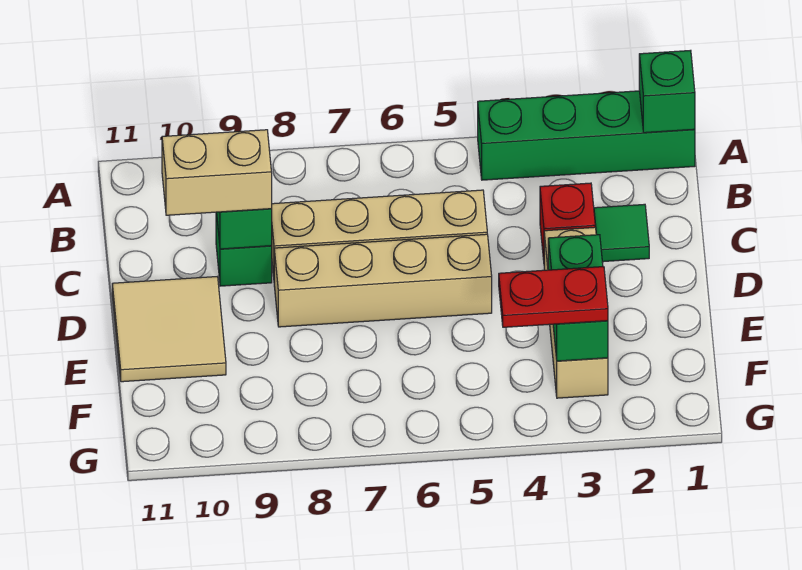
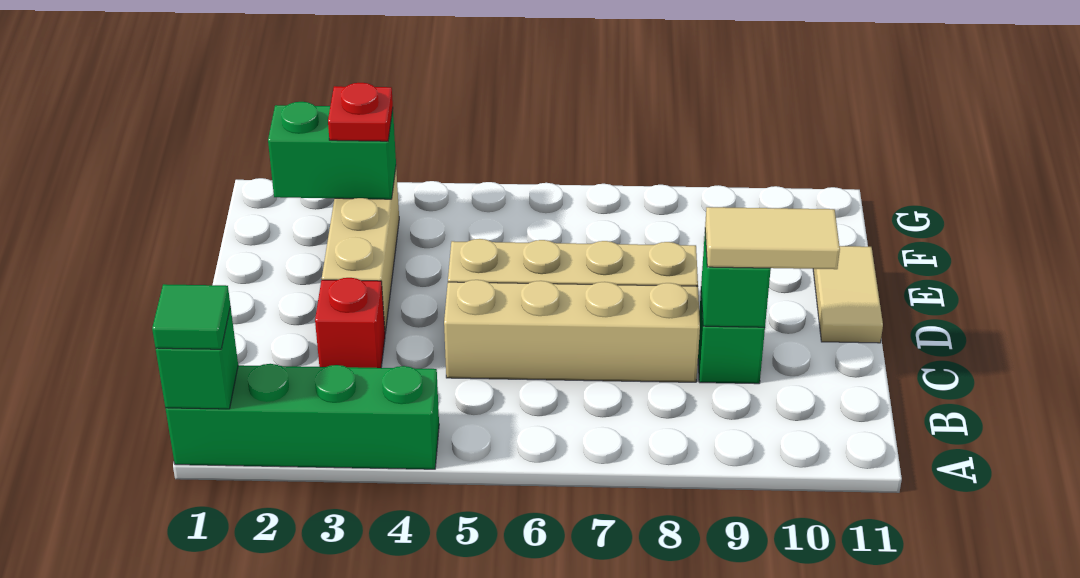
green 1x1 tile [594,204,649,262] -> green 1x1 tile moved to [152,284,230,349]
tan 1x2 brick [162,130,272,215] -> tan 1x2 tile [705,207,840,269]
tan 2x2 tile [112,277,226,382] -> tan 1x2 tile [813,246,883,343]
green 1x2 brick [548,235,608,361] -> green 1x2 brick turned to [268,102,396,199]
red 1x2 plate [499,267,608,327] -> red 1x1 plate [328,83,393,141]

